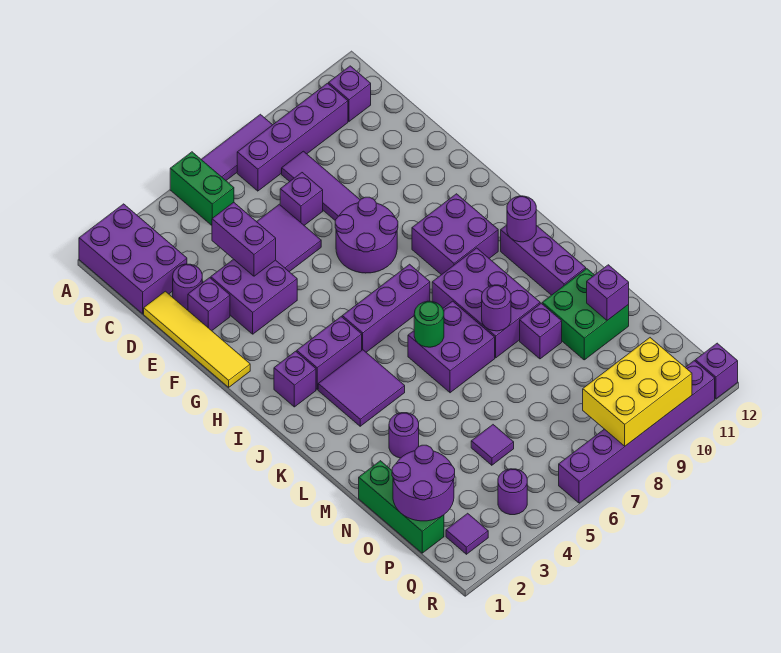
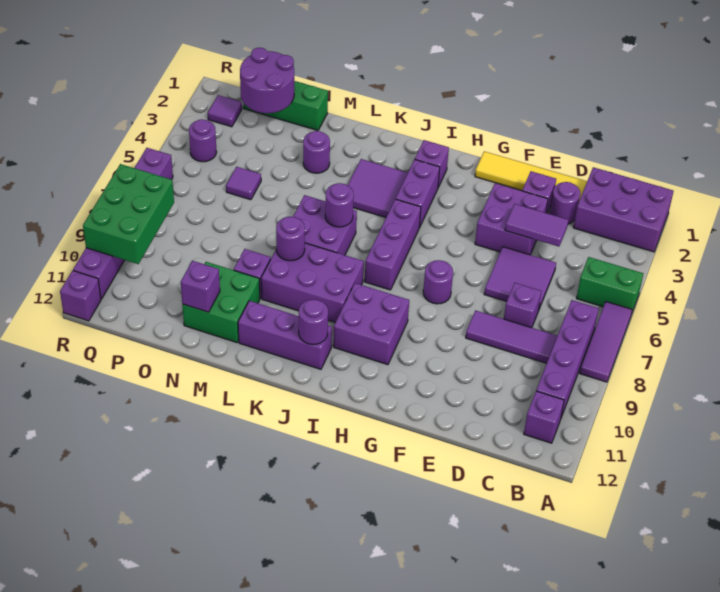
purple 1x2 brick [212,202,276,276] -> purple 1x2 tile [505,204,568,247]
purple 2x2 round brick [335,197,398,273] -> purple 1x1 round brick [423,260,453,304]
green 1x1 round brick [414,301,444,347] -> purple 1x1 round brick [325,183,354,227]
yellow 2x3 brick [583,338,692,446] -> green 2x3 brick [83,164,174,264]

